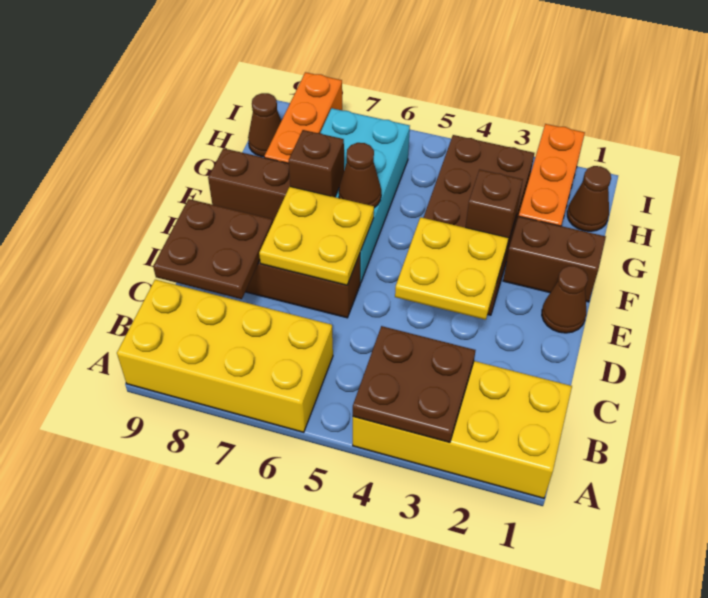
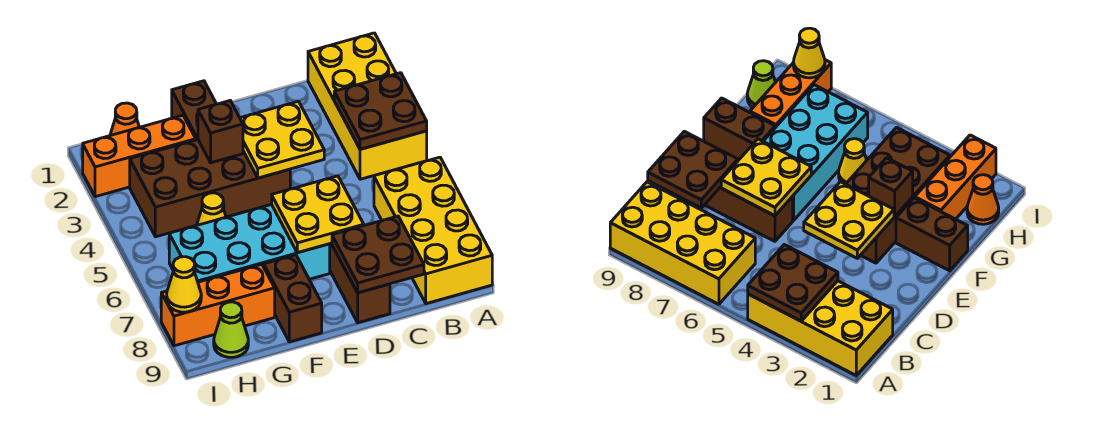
brown 1x1 cone [542,266,588,333] -> none
brown 1x1 cone [339,143,381,208] -> none
brown 1x1 brick [289,130,344,197] -> none
none -> yellow 1x1 cone [197,193,226,225]
brown 1x1 cone [567,166,611,231] -> orange 1x1 cone [110,103,139,136]
brown 1x1 cone [248,93,281,157] -> lime 1x1 cone [214,302,248,357]
none -> yellow 1x1 cone [167,257,201,312]

